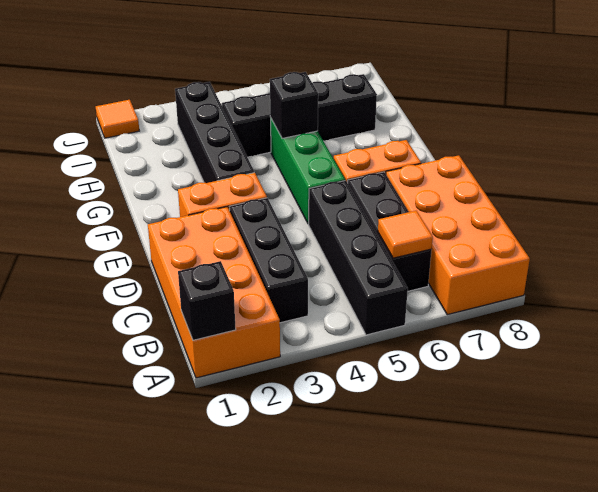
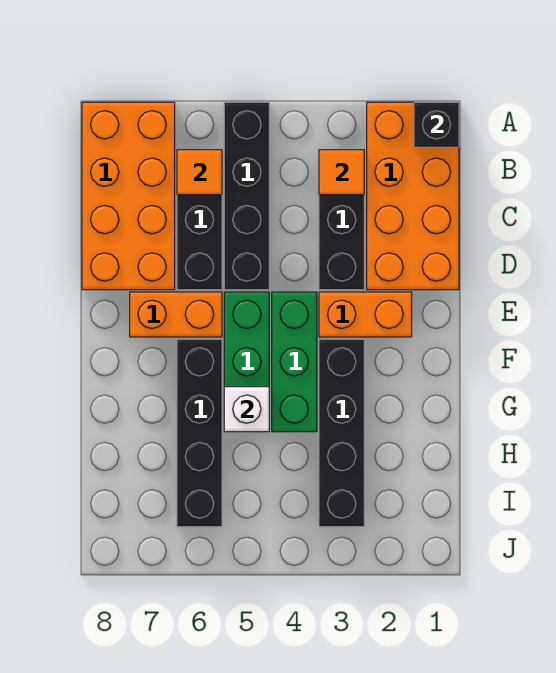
none -> green 1x3 brick [272,292,317,432]
black 1x1 brick [270,72,318,138] -> white 1x1 brick [224,387,269,432]
black 1x4 brick [222,74,377,157] -> black 1x4 brick turned to [177,339,222,527]
orange 1x1 tile [96,100,139,138] -> orange 1x1 tile moved to [319,150,364,195]

